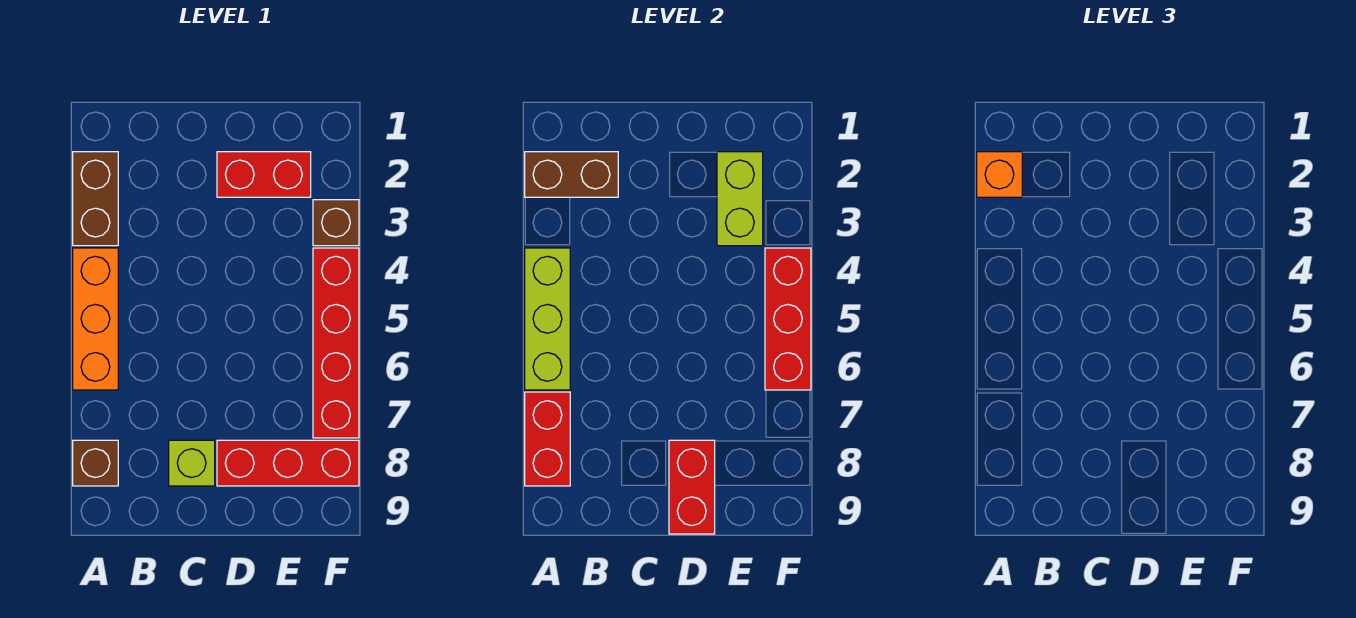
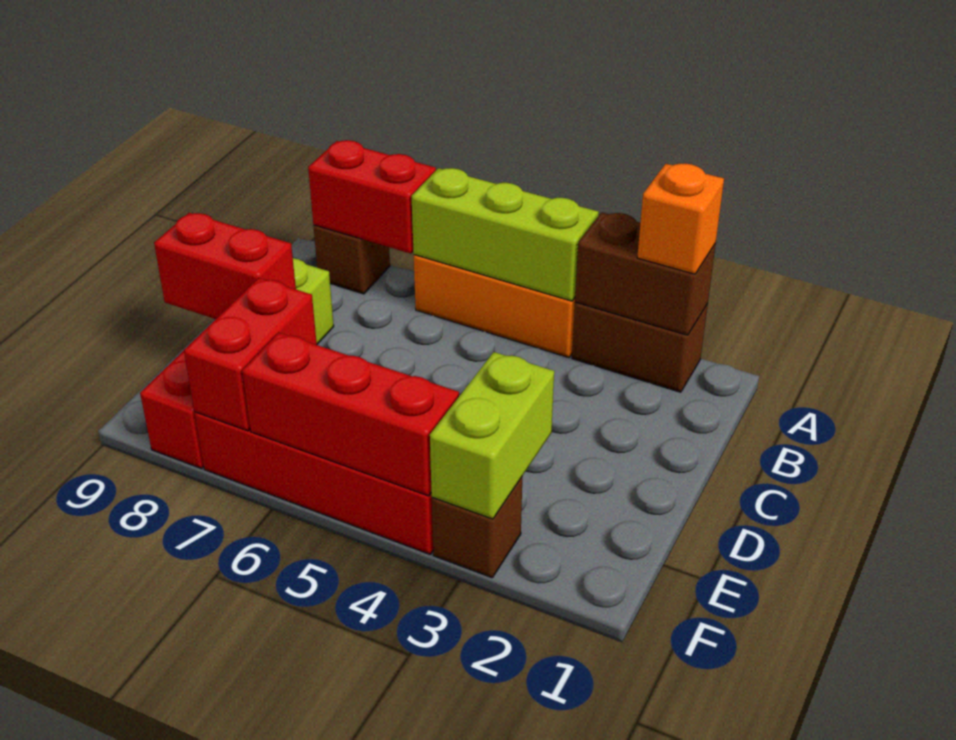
brown 1x2 brick [525,152,618,197] -> brown 1x2 brick turned to [575,212,716,335]
red 1x2 brick [217,152,311,197] -> red 1x2 brick moved to [184,278,317,431]
lime 1x2 brick [717,152,763,246] -> lime 1x2 brick turned to [430,352,554,519]

